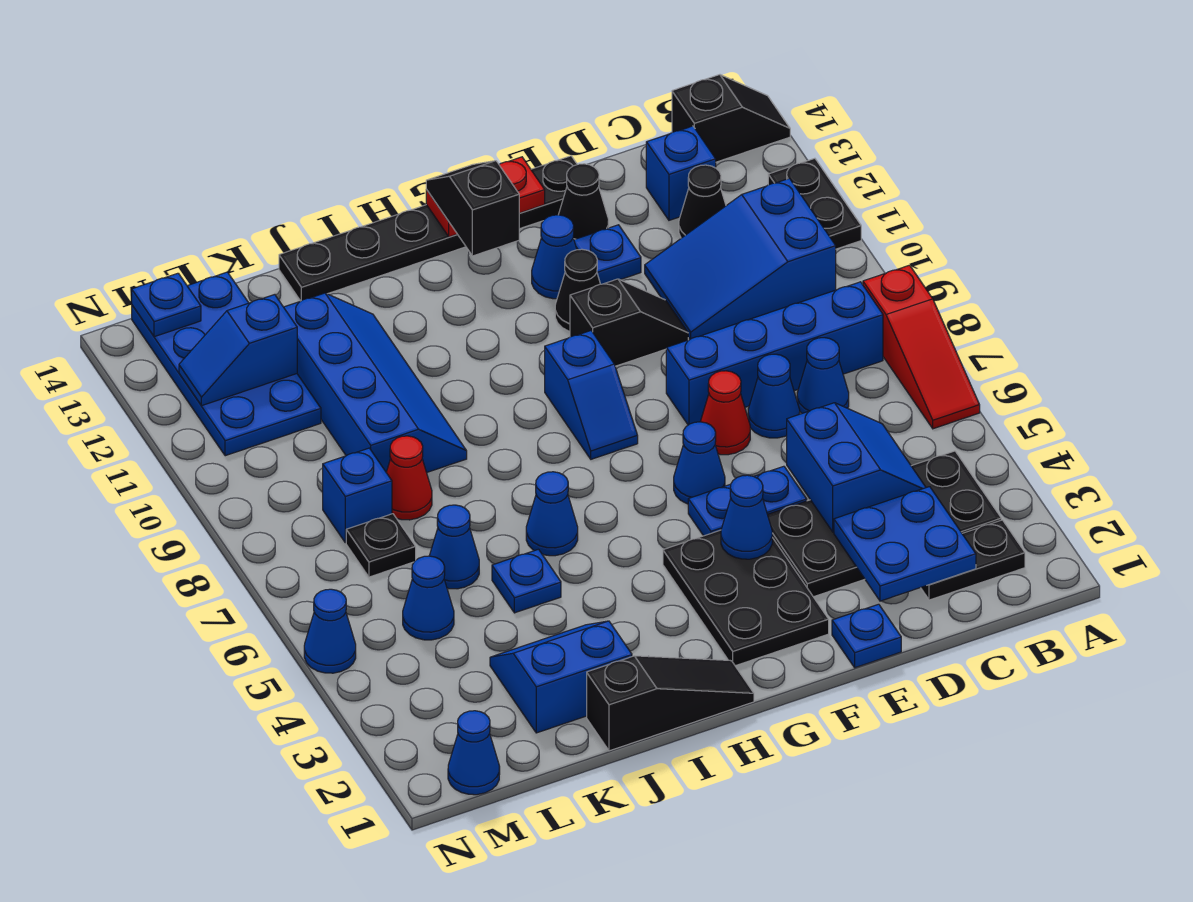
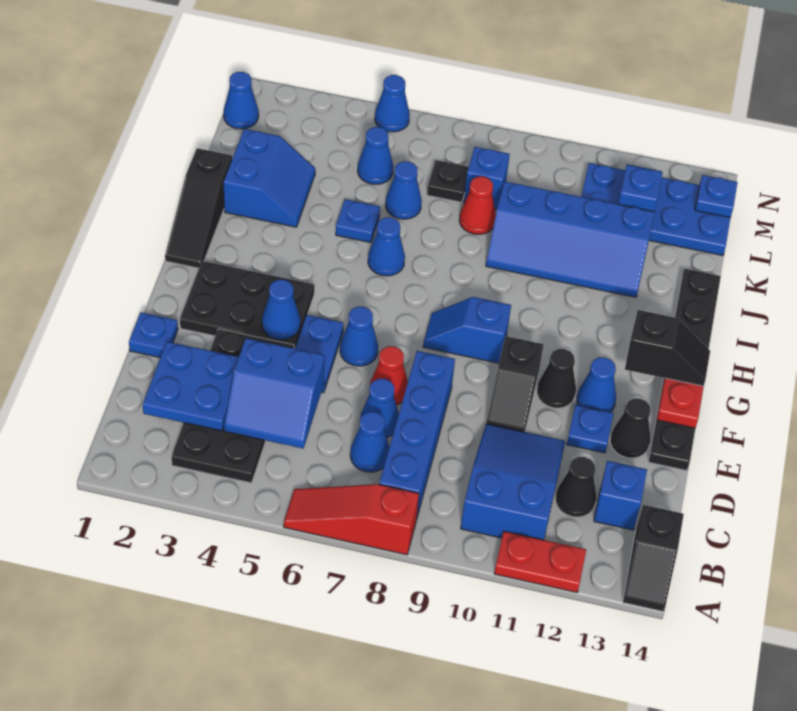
black 1x2 plate [768,158,861,249] -> red 1x2 plate [494,531,586,592]
black 1x2 plate [921,520,1025,600] -> none

